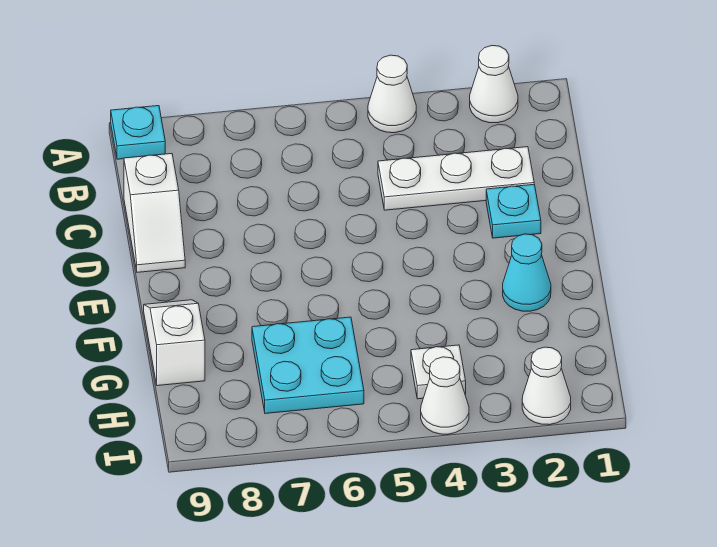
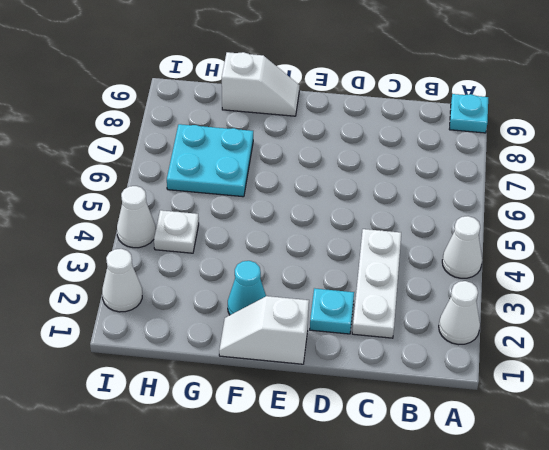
white 1x2 slope [124,154,185,272] -> white 1x2 slope moved to [219,296,309,364]

